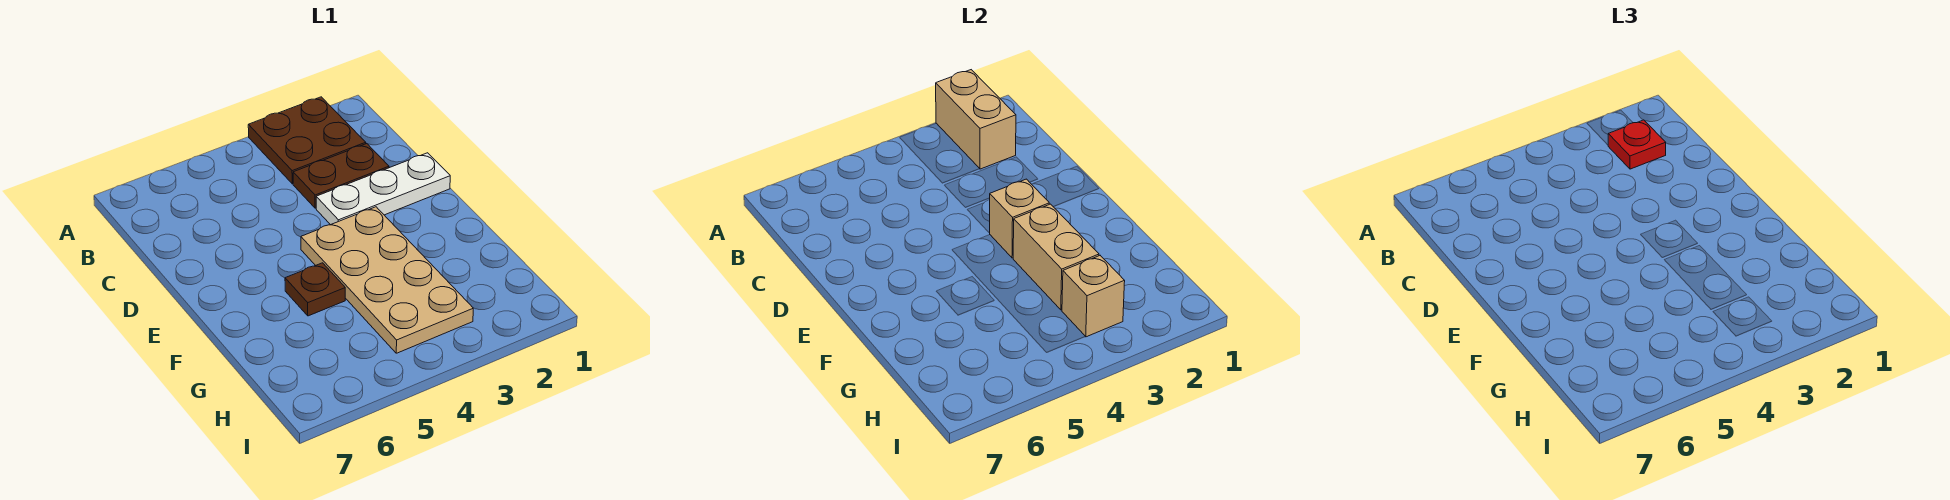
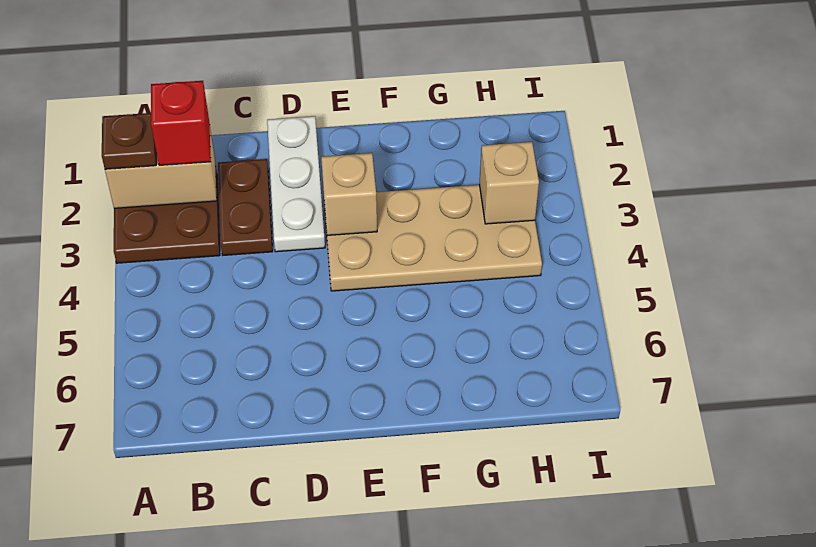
red 1x1 plate [1608,120,1666,169] -> red 1x1 brick [151,81,211,165]
tan 1x2 brick [1013,204,1099,310] -> none
brown 1x1 plate [285,263,345,316] -> brown 1x1 plate moved to [102,113,156,169]

